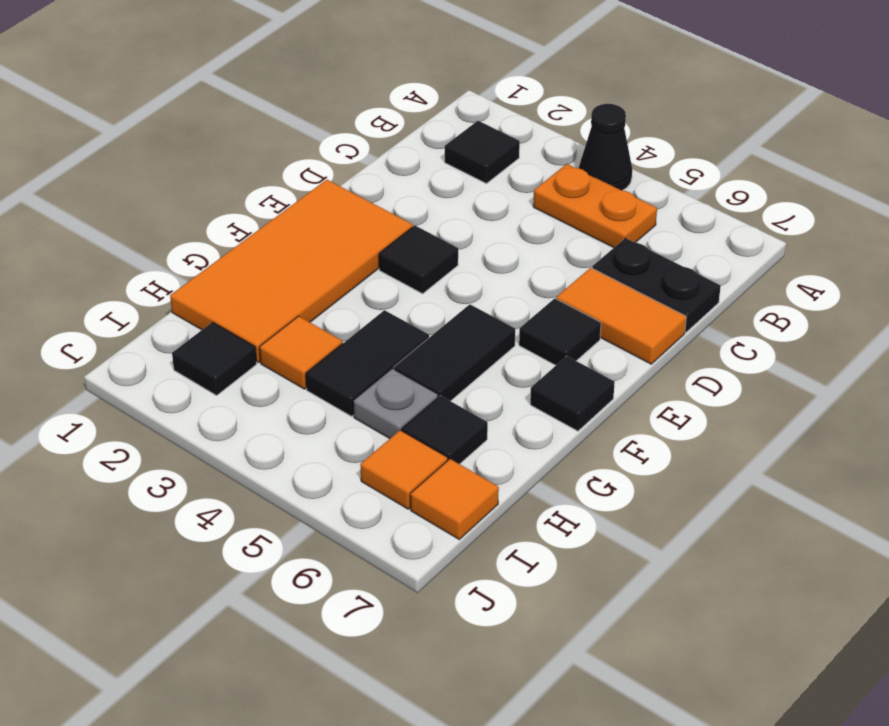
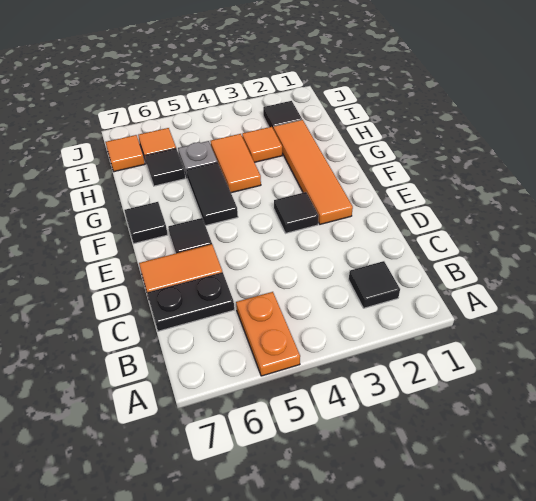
black 1x1 cone [579,104,632,190] -> none
orange 1x2 plate [533,164,657,248] -> orange 1x2 plate turned to [236,292,300,376]
orange 2x4 tile [170,180,413,363] -> orange 1x4 tile [273,120,353,224]
black 1x2 tile [306,310,429,416] -> orange 1x2 tile [211,134,261,193]

